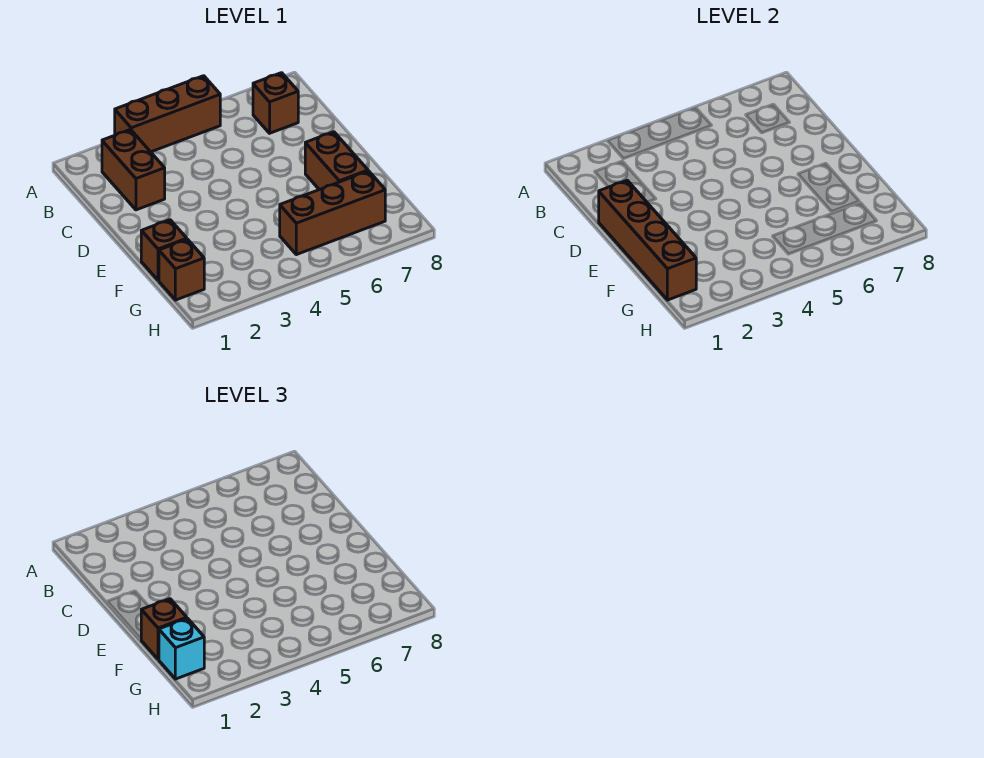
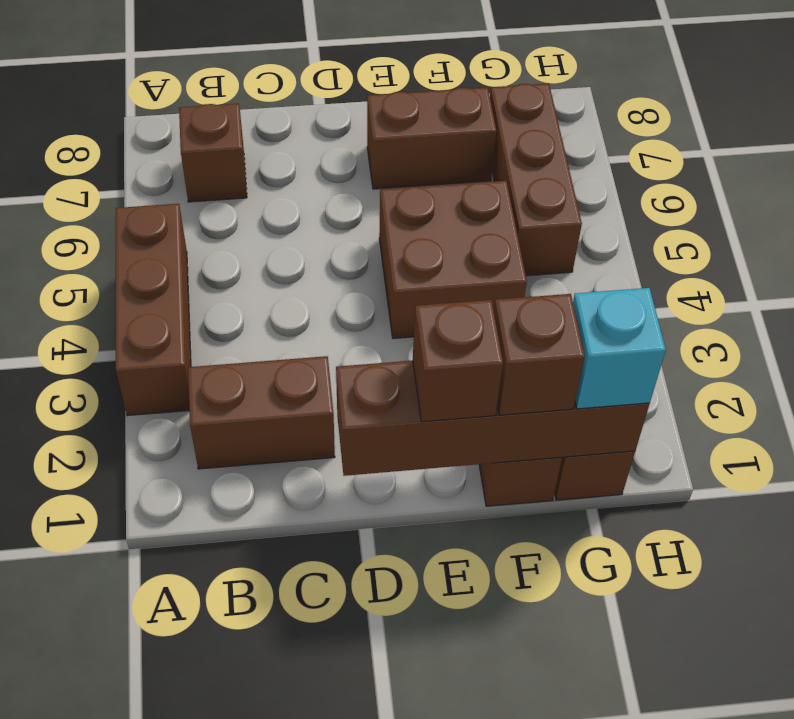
none -> brown 1x1 brick [413,300,503,422]
none -> brown 2x2 brick [379,181,527,338]

